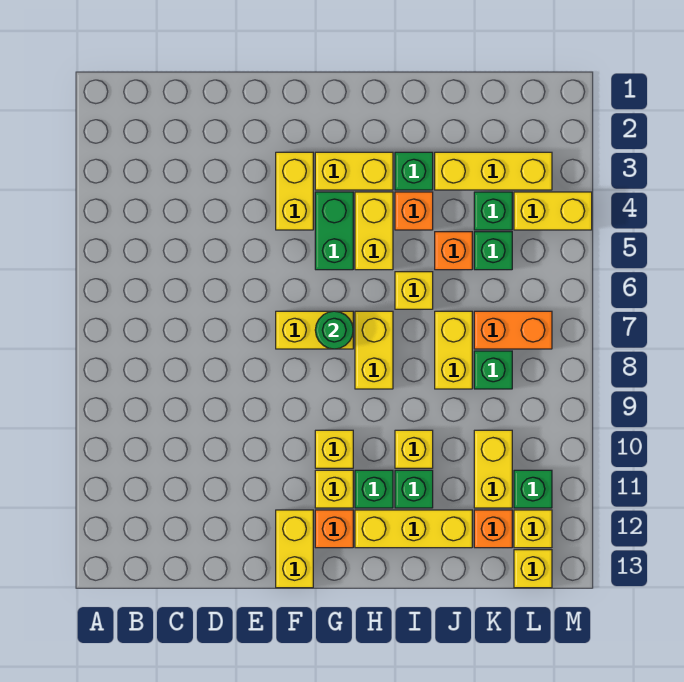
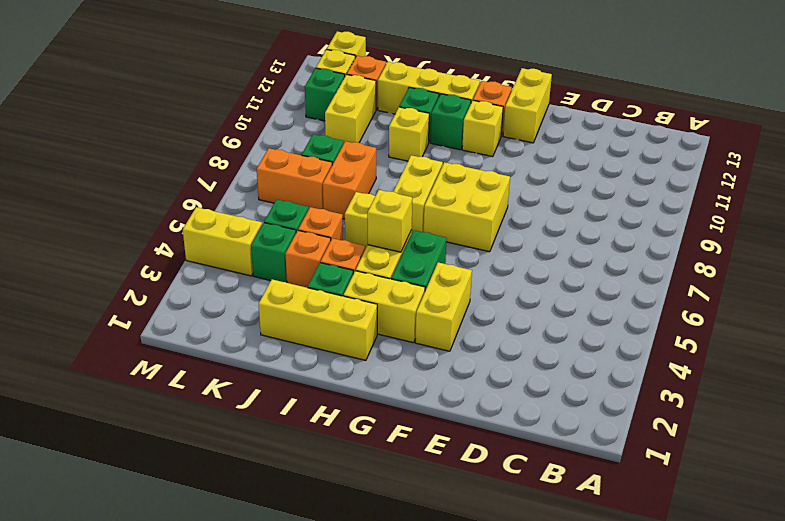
yellow 1x2 brick [276,311,353,349] -> yellow 2x2 brick [424,162,510,252]
green 1x1 round brick [315,311,353,349] -> none
yellow 1x1 brick [315,430,353,468] -> yellow 1x1 brick moved to [367,190,412,252]
yellow 1x3 brick [435,152,552,190] -> yellow 1x3 brick moved to [259,279,377,360]
none -> orange 1x1 brick [285,231,331,288]
yellow 1x2 brick [435,311,472,389] -> orange 1x2 brick [323,141,376,219]

